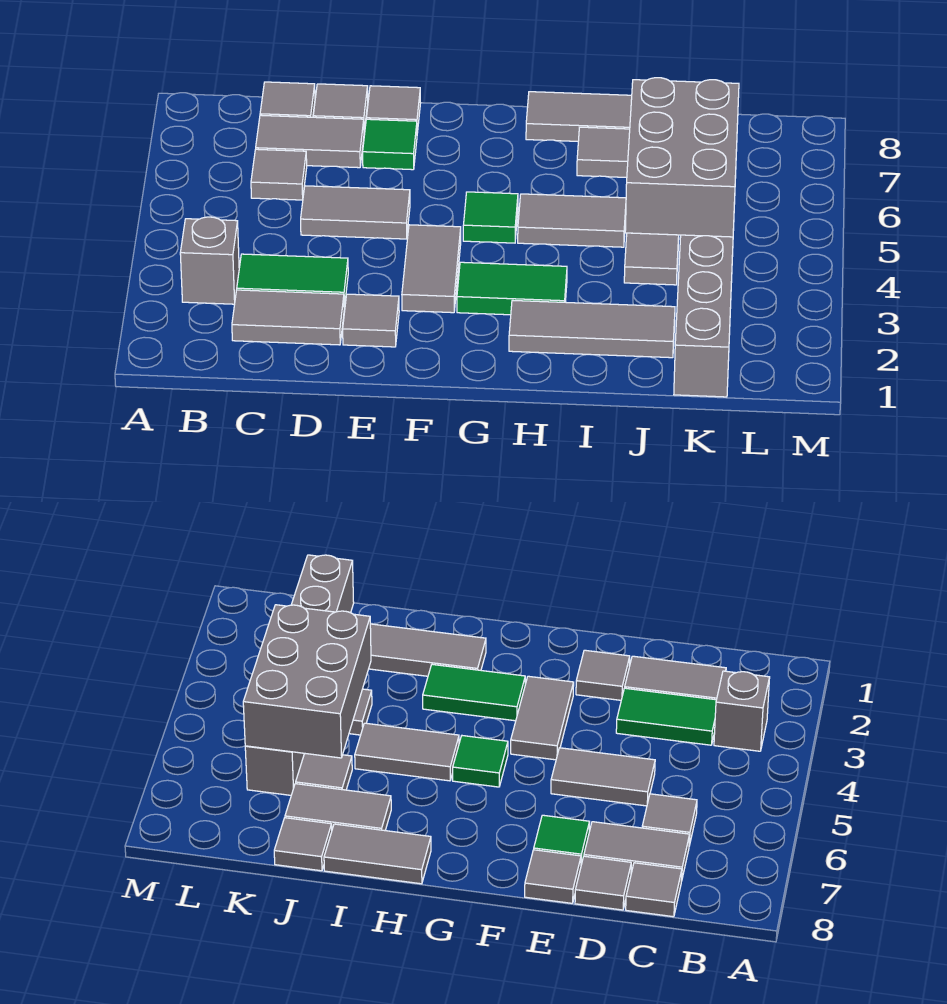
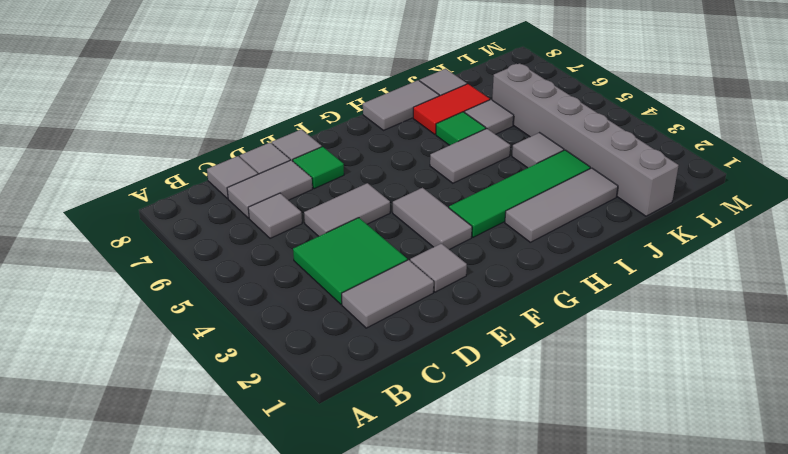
grey 1x1 brick [180,217,239,304] -> none
green 1x2 tile [237,254,348,307] -> green 2x2 tile [293,218,407,304]
green 1x2 tile [457,262,567,315] -> green 1x4 tile [449,150,590,237]
green 1x1 tile [463,192,518,243] -> green 1x1 tile moved to [436,112,486,145]
grey 1x2 tile [577,127,630,177] -> red 1x2 tile [413,84,490,134]
grey 2x3 brick [625,78,739,237] -> none

